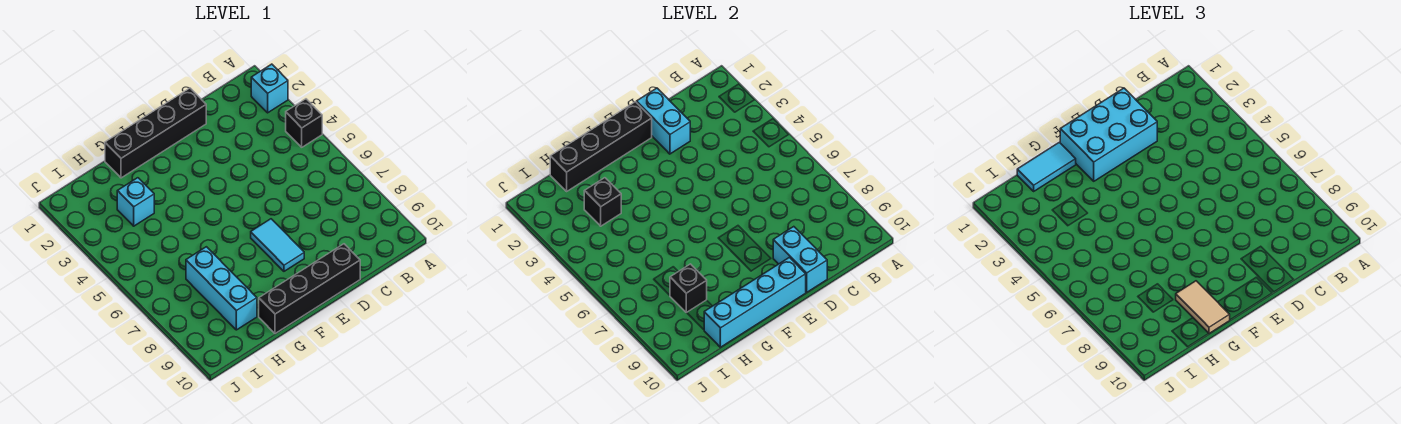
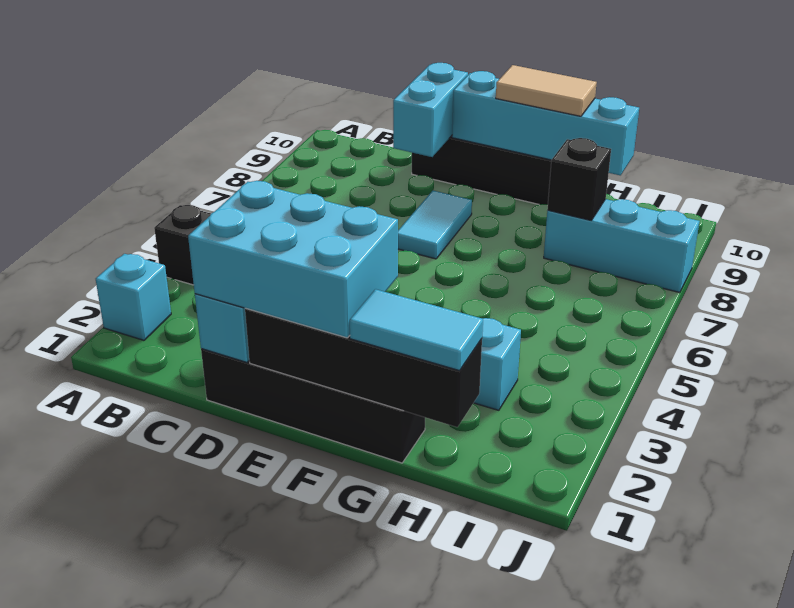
tan 1x2 tile [1176,281,1230,334] -> tan 1x2 tile turned to [496,65,597,116]
black 1x1 brick [584,178,621,226] -> none
cyan 1x3 brick [186,247,257,330] -> cyan 1x3 brick turned to [544,199,700,293]

